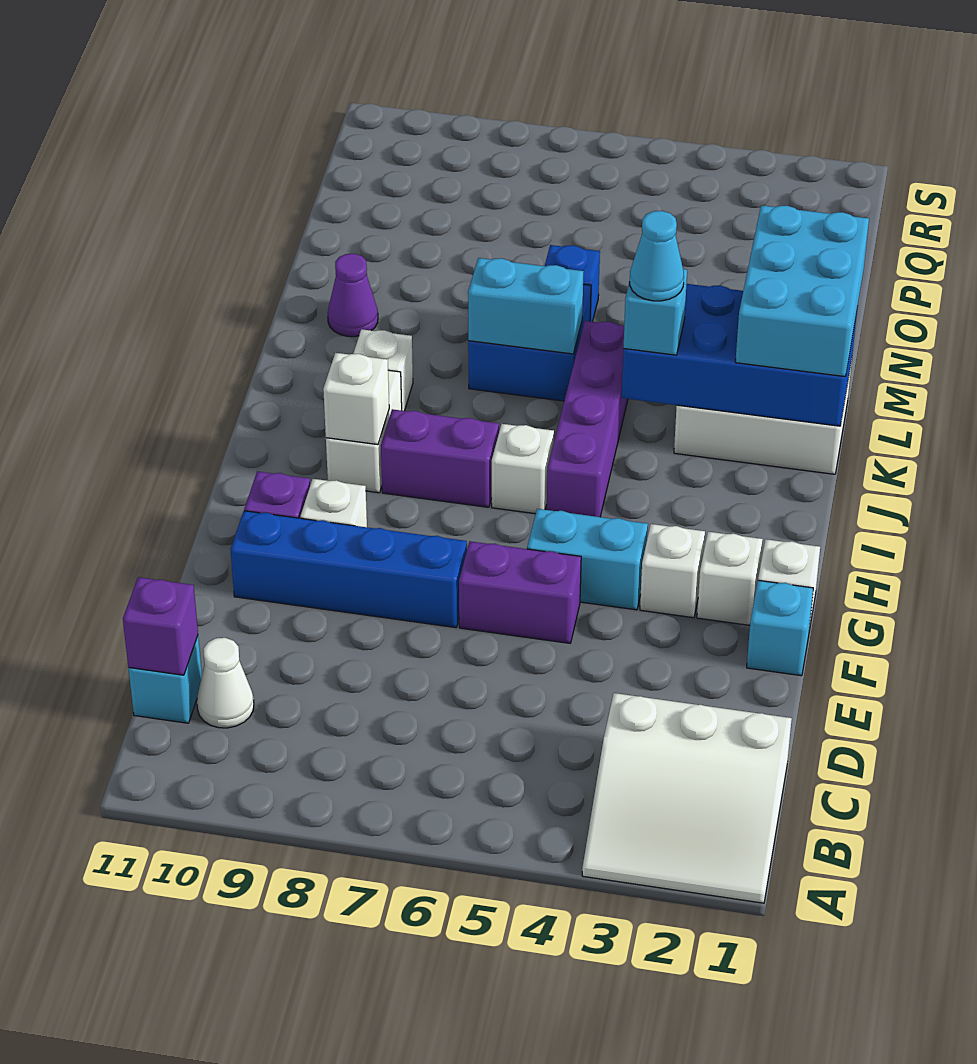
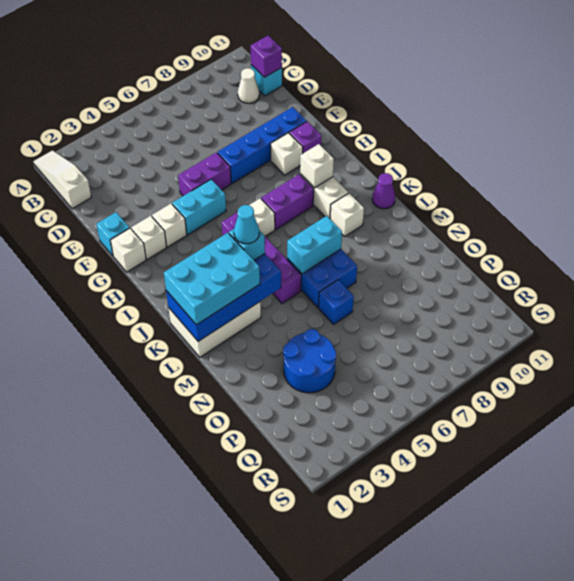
white 3x3 slope [582,693,792,903] -> white 1x3 slope [34,151,91,209]
cyan 2x3 brick [735,205,869,377] -> cyan 2x3 brick turned to [164,233,260,325]
purple 1x1 cone [328,254,378,337] -> purple 1x1 cone moved to [372,173,395,209]
none -> blue 2x2 round brick [283,329,336,393]

